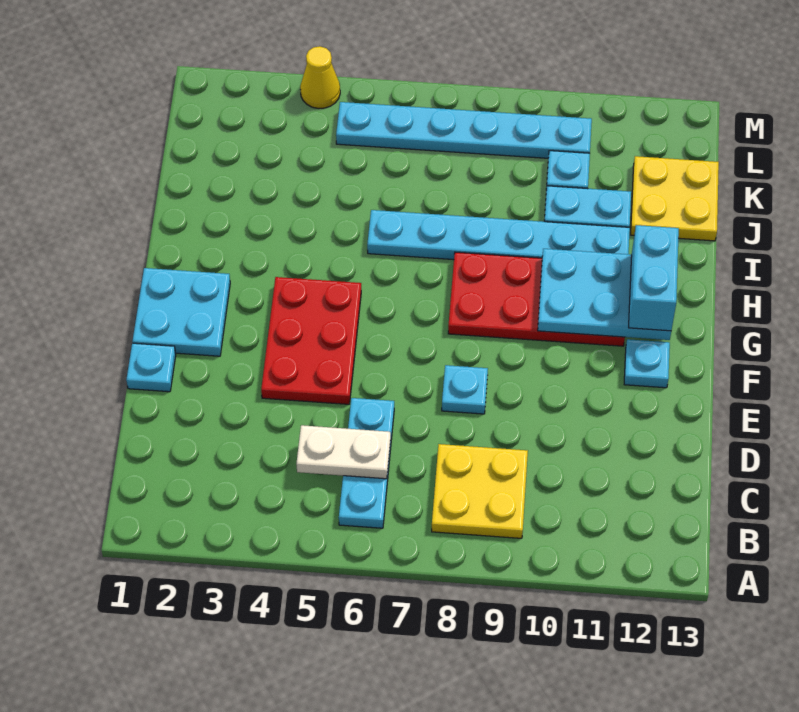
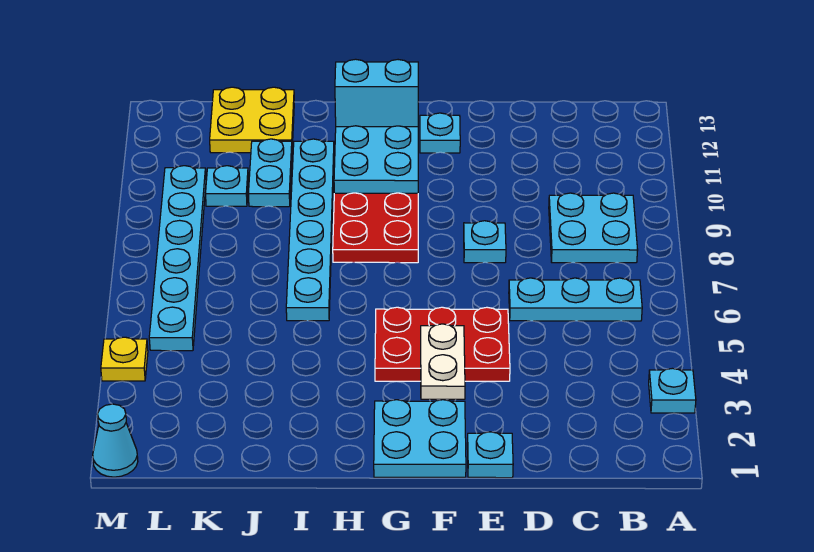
none -> cyan 1x1 plate [649,368,696,413]
yellow 2x2 plate [432,444,528,538] -> cyan 2x2 plate [549,193,638,263]
white 1x2 plate [296,425,391,479] -> white 1x2 plate moved to [421,324,465,399]
none -> cyan 1x1 cone [93,404,138,477]
yellow 1x1 cone [300,46,340,108] -> yellow 1x1 plate [101,337,148,381]

